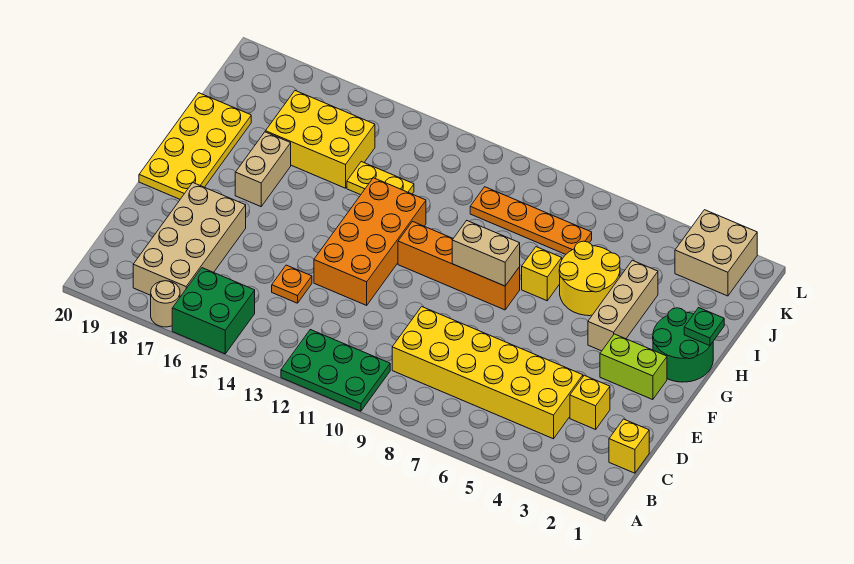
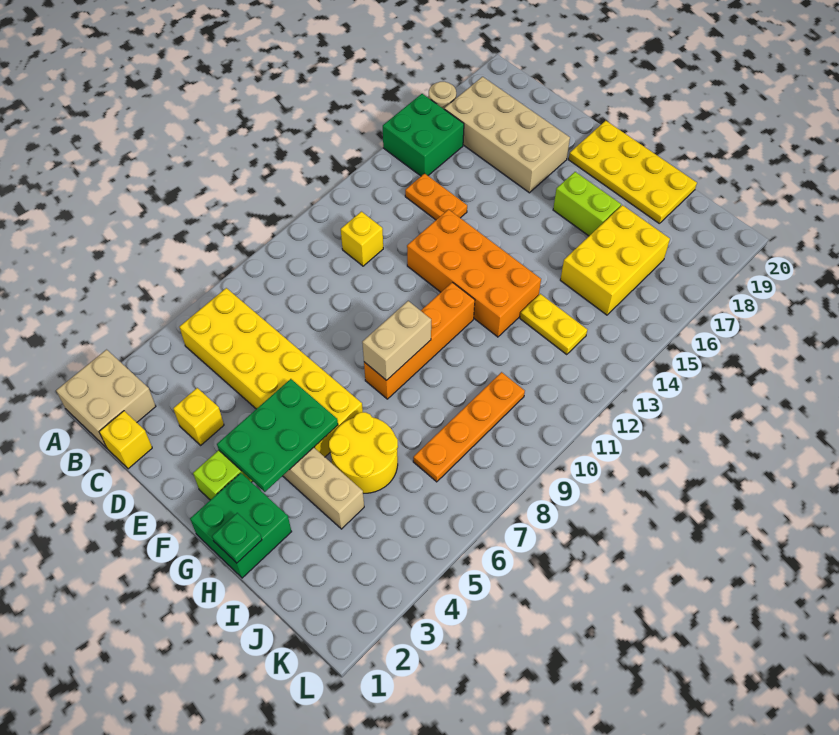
green 2x3 plate [281,330,390,411] -> green 2x3 plate moved to [217,379,338,492]
yellow 2x6 brick [392,307,583,439] -> yellow 2x6 brick turned to [179,288,363,457]
orange 1x1 plate [272,265,312,303] -> orange 1x2 plate [405,173,467,220]
green 2x2 round brick [653,308,713,382] -> green 2x2 brick [190,473,292,578]
tan 1x2 brick [235,132,291,207] -> lime 1x2 brick [553,172,621,236]
yellow 1x1 brick [522,247,562,301] -> yellow 1x1 brick moved to [341,212,383,266]
yellow 1x2 plate [347,162,414,195] -> yellow 1x2 plate turned to [520,294,587,355]
tan 2x2 brick [675,210,757,296] -> tan 2x2 brick moved to [56,350,156,448]

